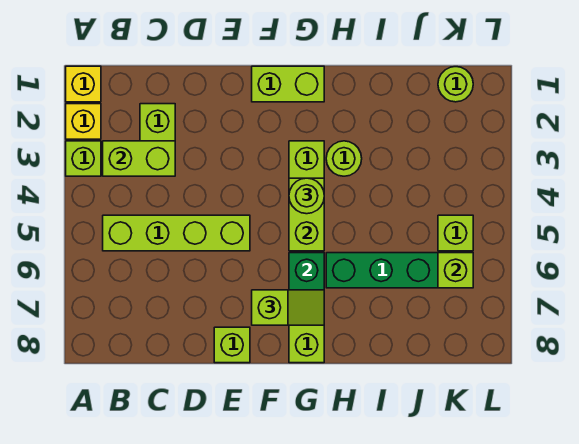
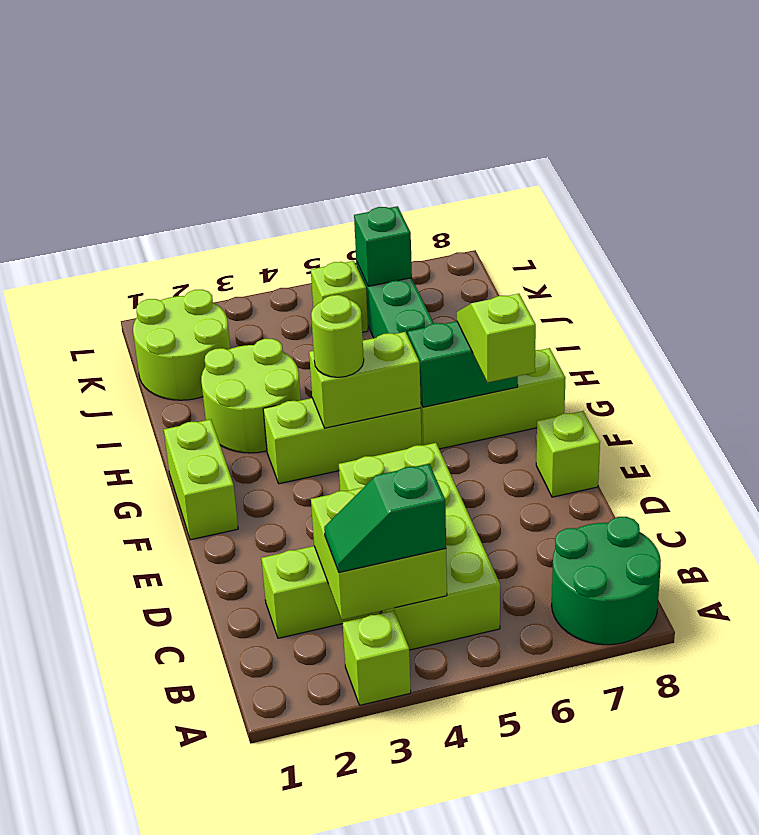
yellow 1x1 brick [66,66,101,102] -> none
yellow 1x1 brick [66,104,101,139] -> none
none -> green 2x2 round brick [552,517,661,645]
lime 1x2 brick [103,141,175,176] -> lime 2x2 brick [311,487,447,620]
none -> green 1x2 slope [324,464,446,572]
lime 1x4 brick [103,215,250,251] -> lime 2x4 brick [339,443,500,650]
lime 1x1 round brick [326,141,362,176] -> lime 2x2 round brick [201,339,301,453]
lime 1x1 round brick [438,67,473,102] -> lime 2x2 round brick [133,290,230,400]
lime 1x1 brick [438,253,473,288] -> green 1x1 brick [354,206,412,286]

